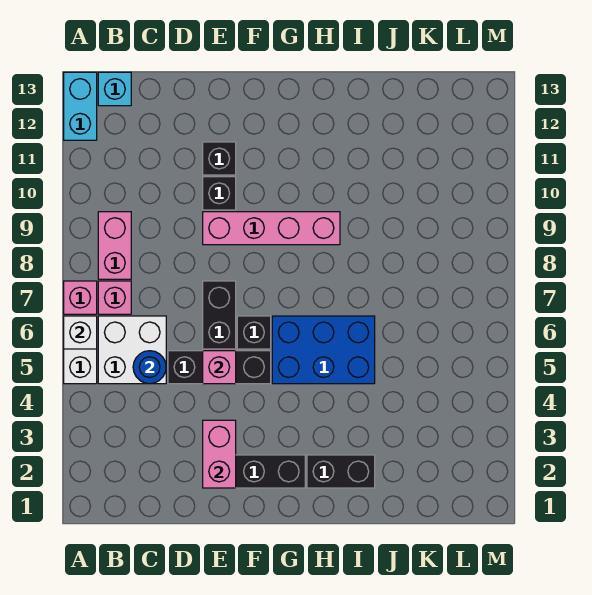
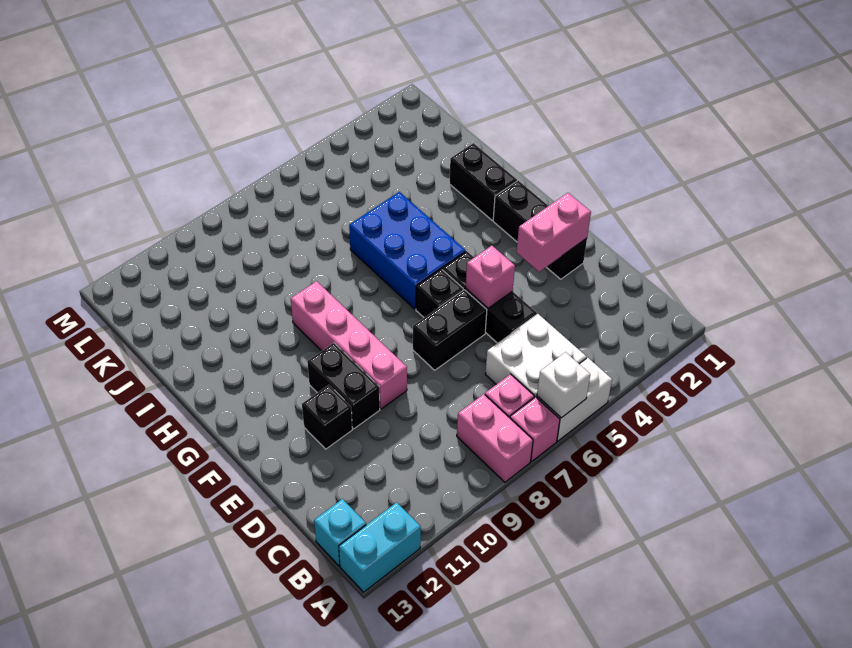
pink 1x2 brick [98,212,131,279] -> pink 1x2 brick turned to [457,394,533,482]
blue 1x1 round brick [133,351,166,384] -> none
black 1x1 brick [203,177,236,210] -> black 1x2 brick [307,343,380,429]

